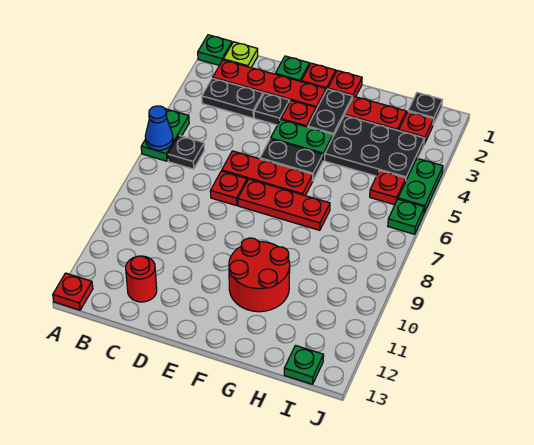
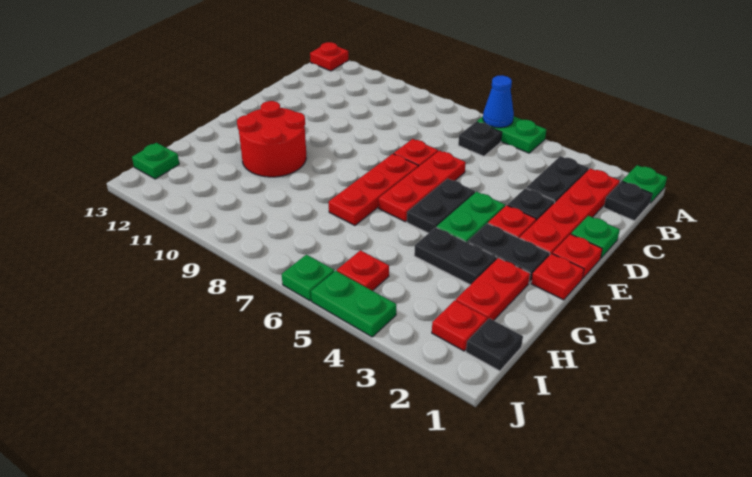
lime 1x1 plate [223,42,258,67] -> black 1x1 plate [604,181,652,221]
red 1x1 round brick [126,256,157,302] -> none
black 2x3 plate [325,115,424,180] -> black 1x2 plate [414,227,497,285]

